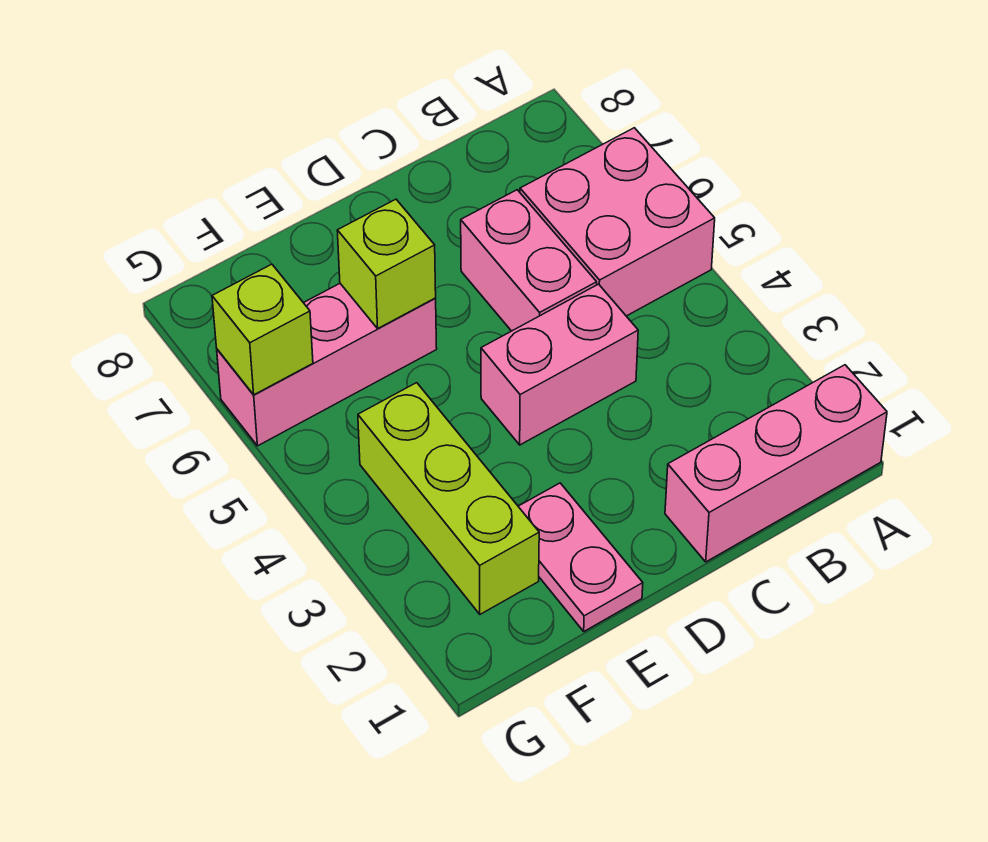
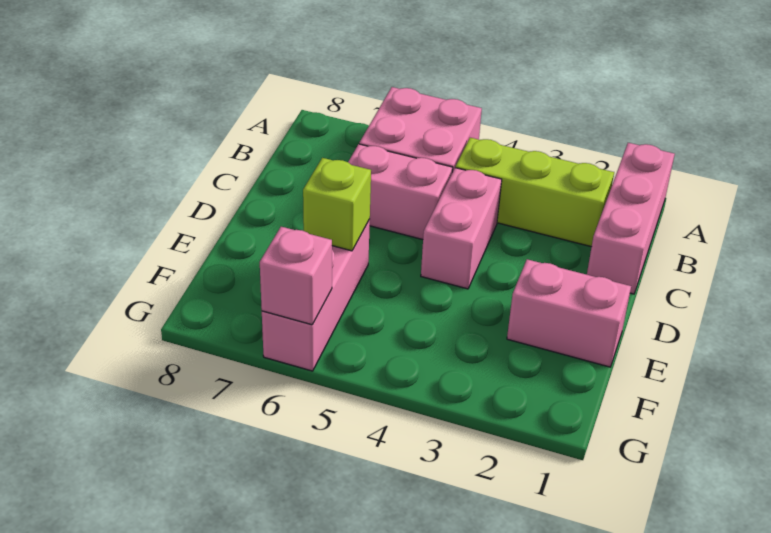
pink 1x2 plate [518,483,643,631] -> pink 1x2 brick [507,259,631,367]
lime 1x3 brick [358,383,539,614] -> lime 1x3 brick moved to [456,138,614,247]
lime 1x1 brick [212,264,313,395] -> pink 1x1 brick [260,227,332,325]

